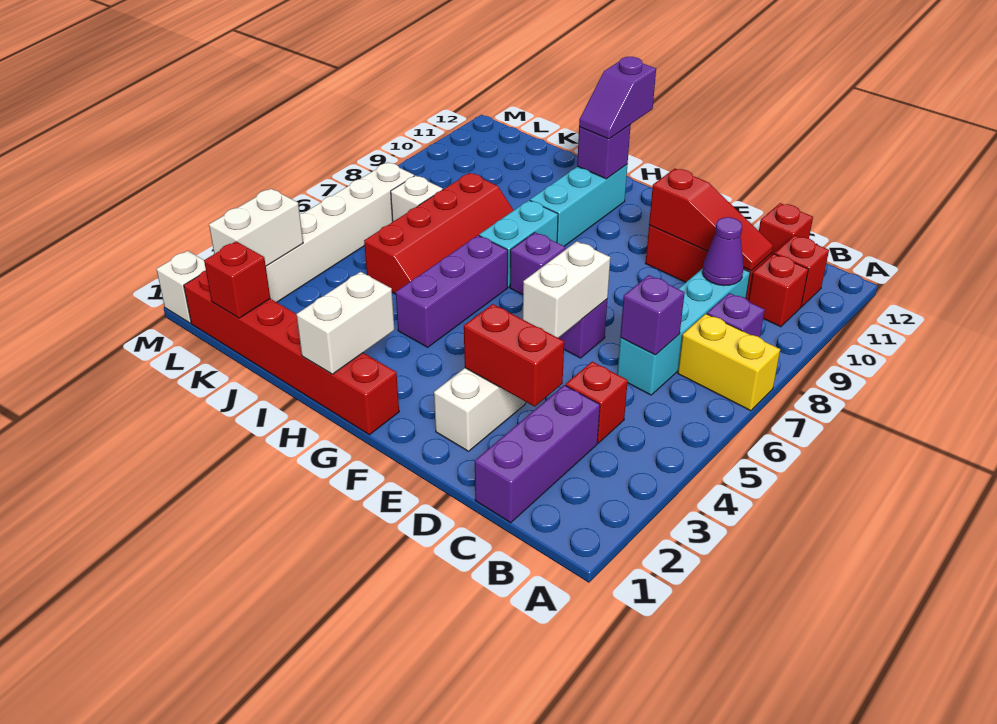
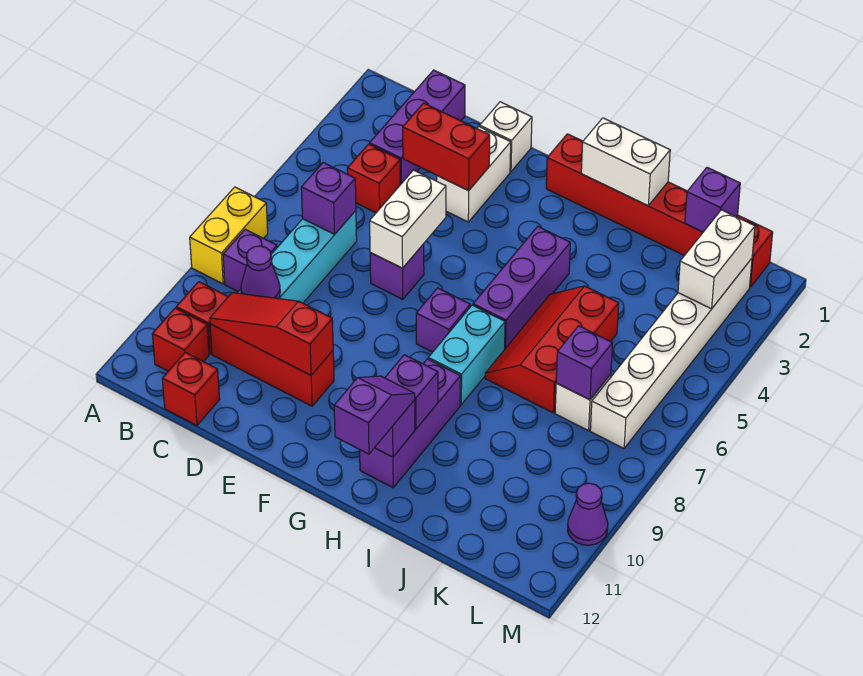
yellow 1x2 brick [678,314,780,411] -> yellow 1x2 brick turned to [190,187,268,284]
white 1x2 brick [296,272,394,374] -> white 1x2 brick turned to [581,118,670,206]
cyan 1x3 brick [530,165,627,246] -> purple 1x3 brick [360,359,461,488]
none -> purple 1x1 brick [385,355,438,429]
red 2x4 slope [364,173,514,294] -> red 2x3 slope [485,286,619,413]
red 1x1 brick [204,241,270,318] -> purple 1x1 brick [685,167,740,232]
none -> purple 1x1 brick [556,326,612,400]
white 1x1 brick [157,251,206,323] -> white 1x1 brick moved to [480,102,532,172]
none -> purple 1x1 cone [568,483,608,545]

